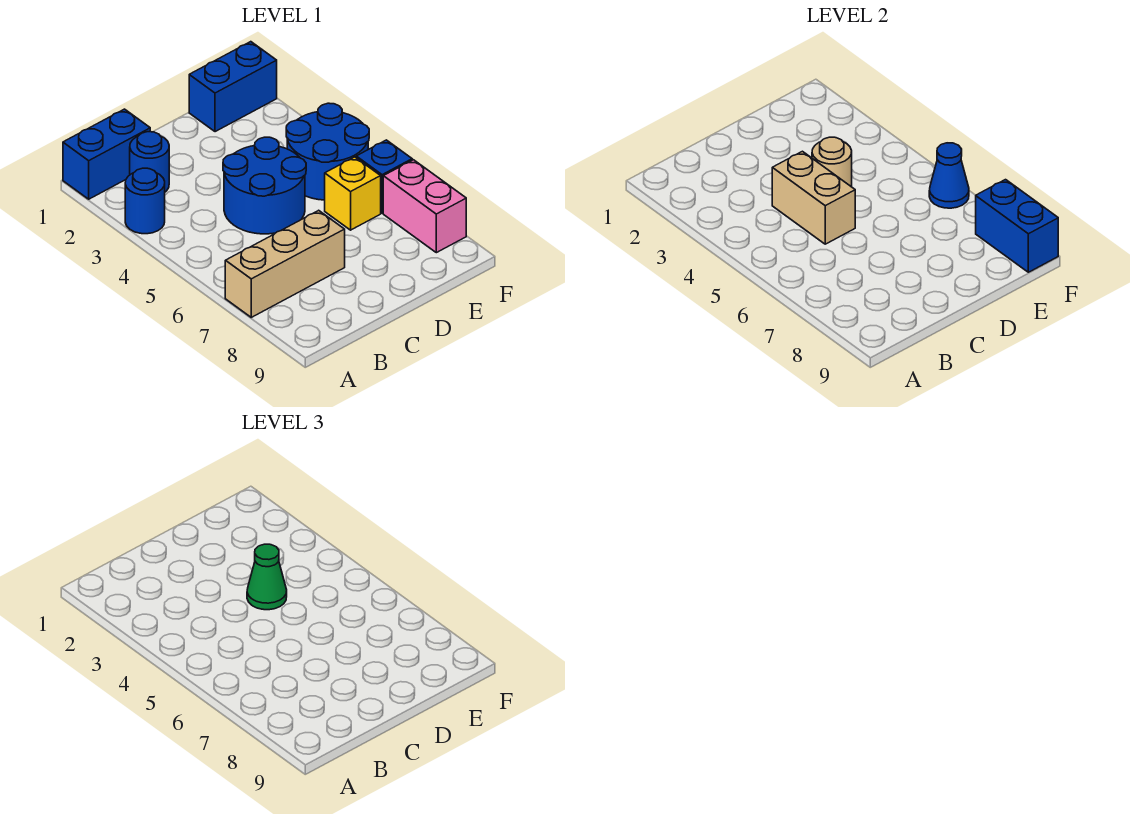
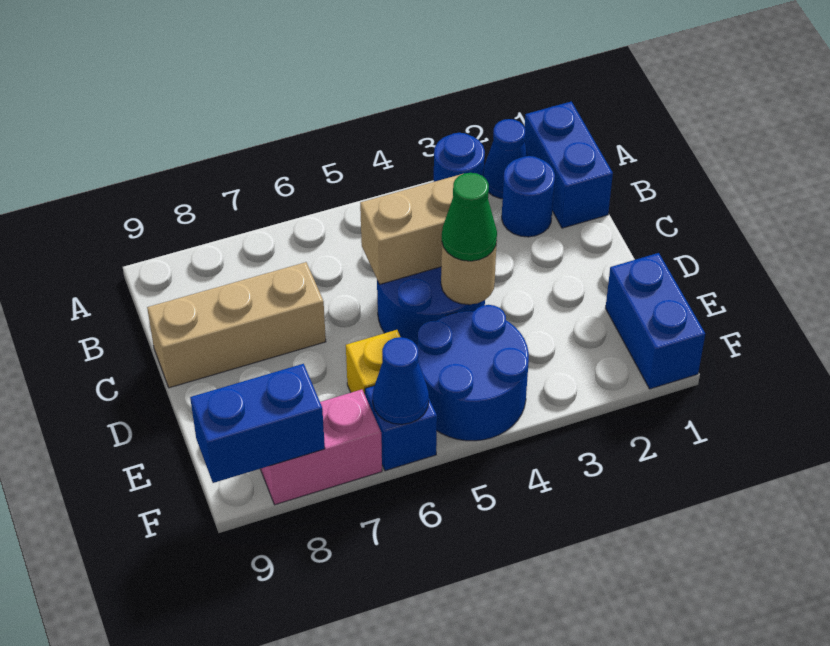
none -> blue 1x1 cone [484,119,528,199]
tan 1x3 brick [225,210,345,317] -> tan 1x3 brick turned to [147,262,326,388]

